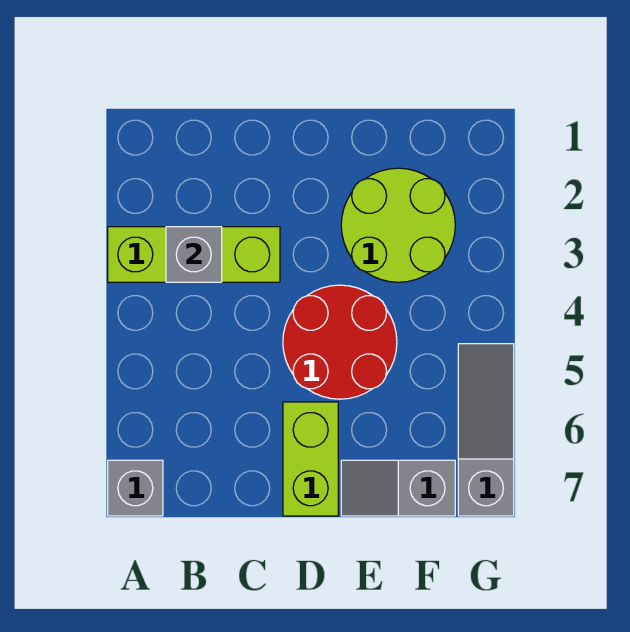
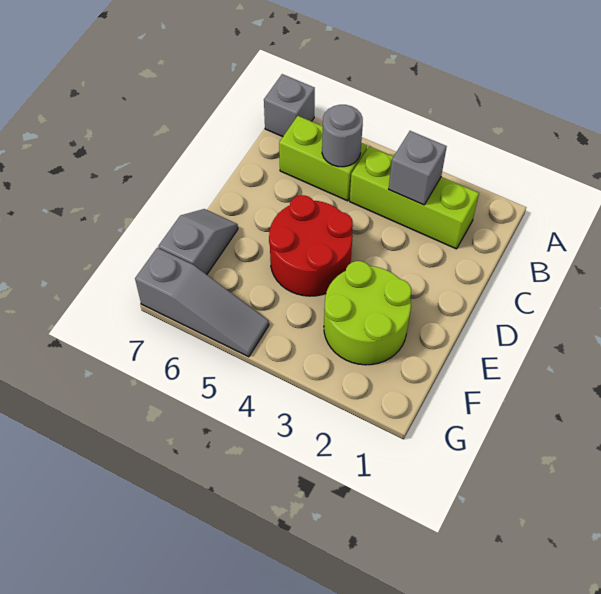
lime 1x3 brick [108,227,280,282] -> lime 1x3 brick turned to [350,146,479,249]
none -> grey 1x1 round brick [322,105,363,167]
lime 1x2 brick [283,402,338,516] -> lime 1x2 brick moved to [279,116,367,201]

